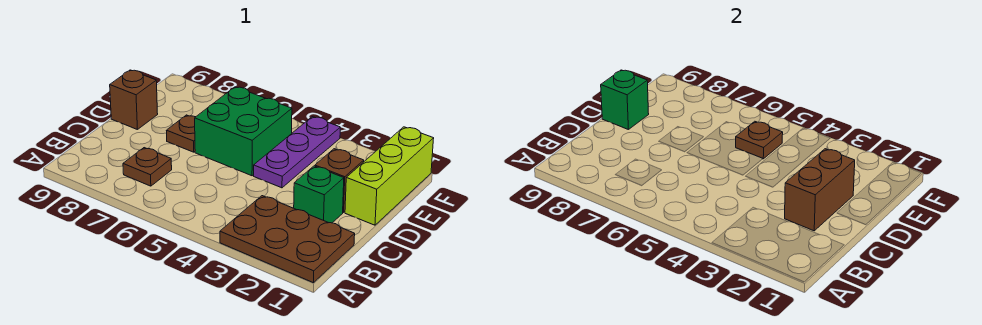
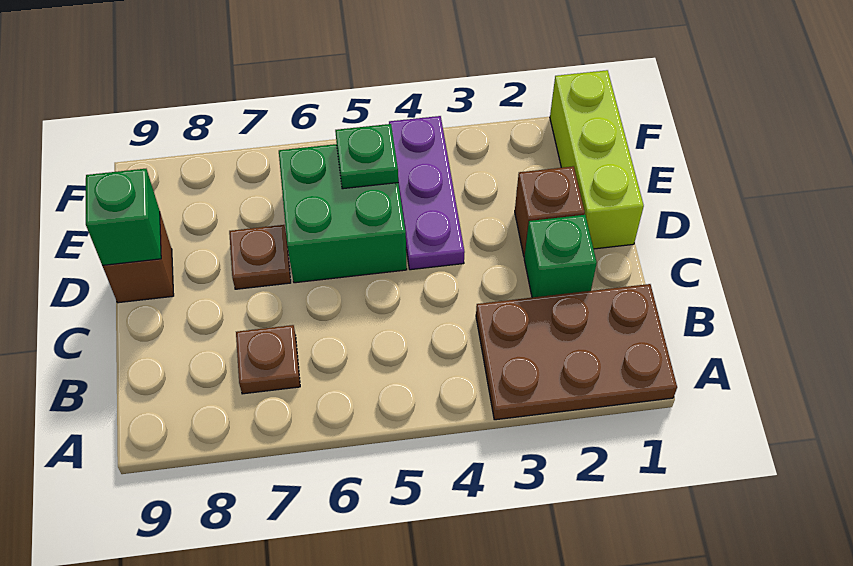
brown 1x2 brick [785,149,855,231] -> none
brown 1x1 plate [736,121,783,159] -> green 1x1 plate [335,124,398,189]

